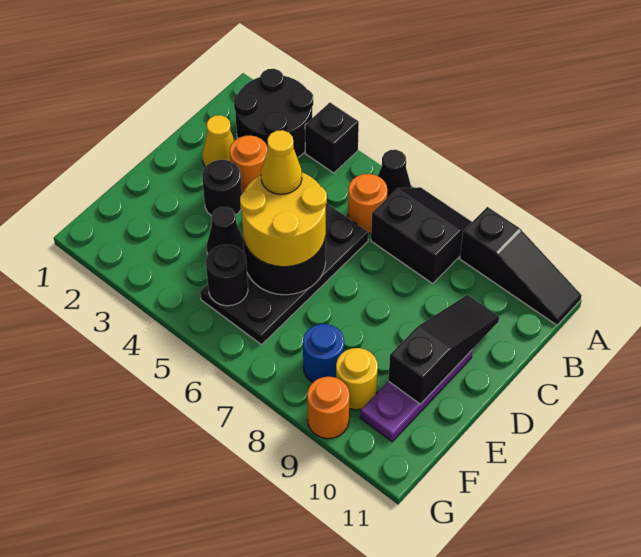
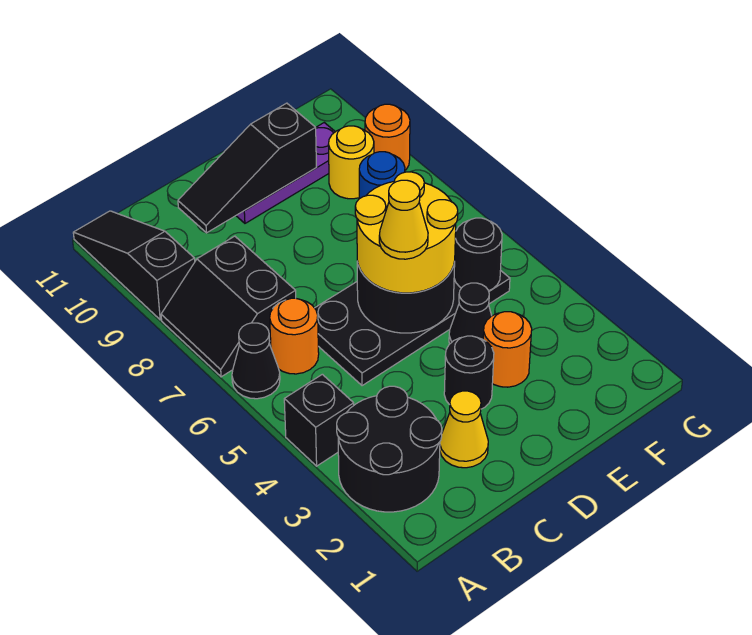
orange 1x1 round brick [230,135,268,193] -> orange 1x1 round brick moved to [483,312,532,387]

